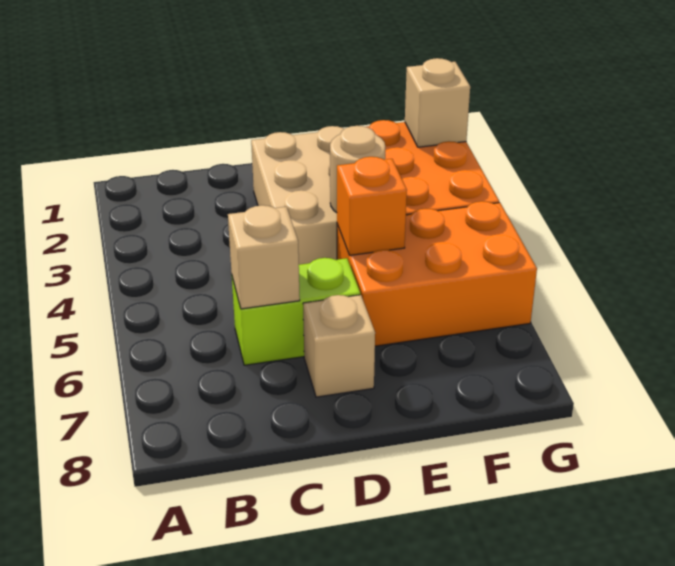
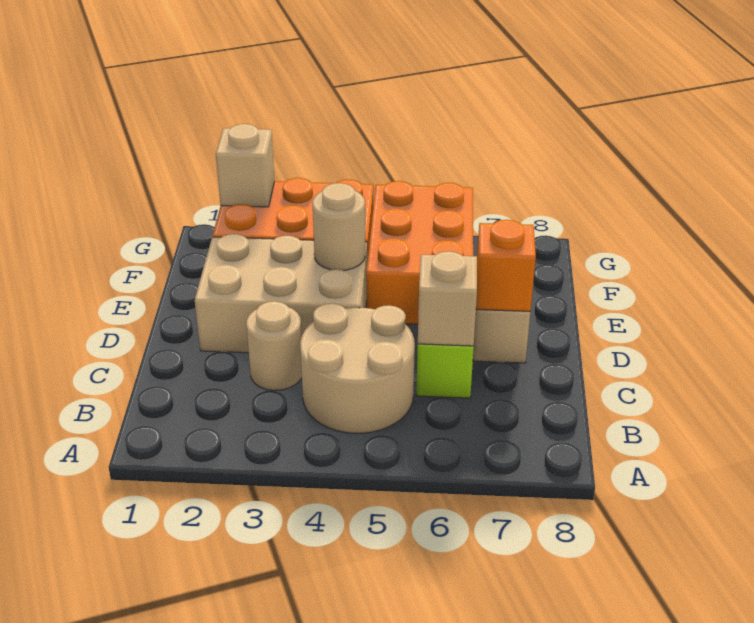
none -> tan 2x2 round brick [300,303,415,433]
none -> tan 1x1 round brick [246,301,302,391]
orange 1x1 brick [337,157,407,255] -> orange 1x1 brick moved to [476,220,536,311]

